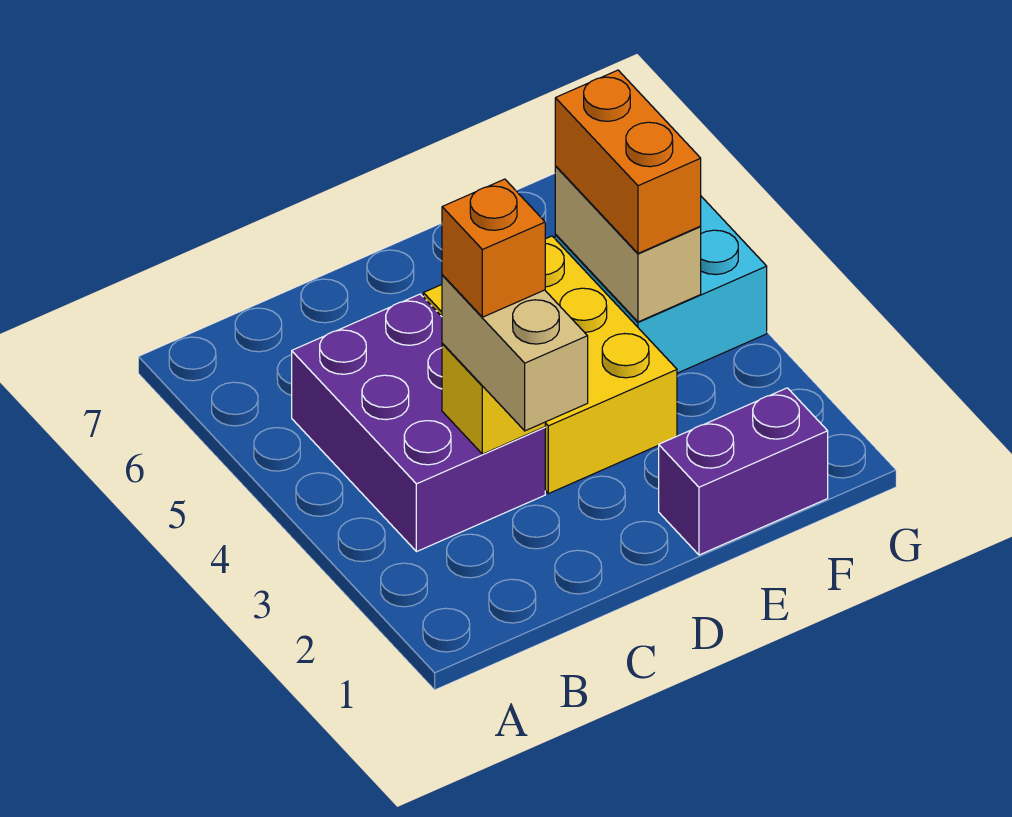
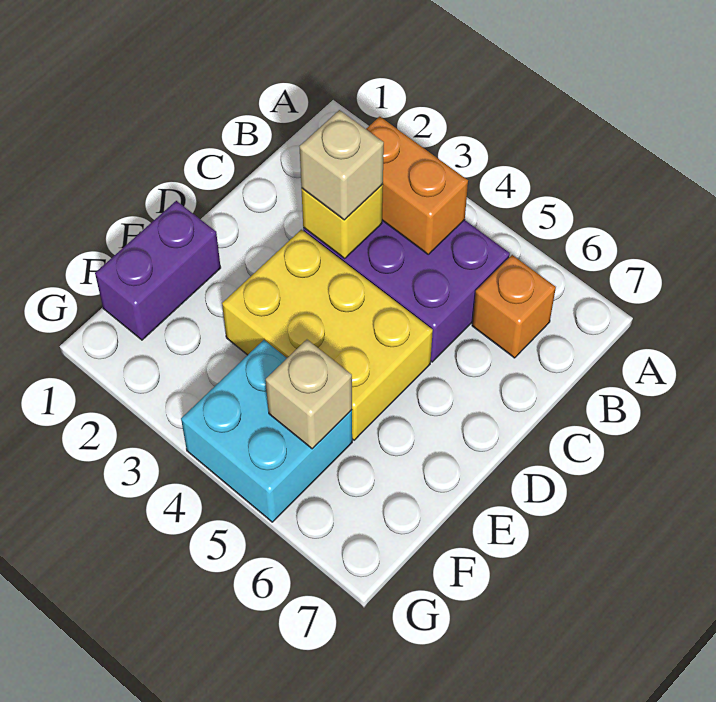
tan 1x2 brick [442,275,588,431] -> tan 1x1 brick [299,110,384,220]
orange 1x1 brick [442,179,545,317] -> orange 1x1 brick moved to [472,255,556,358]
tan 1x2 brick [555,166,701,322] -> tan 1x1 brick [266,340,352,449]
orange 1x2 brick [555,70,701,253] -> orange 1x2 brick moved to [366,117,468,254]

